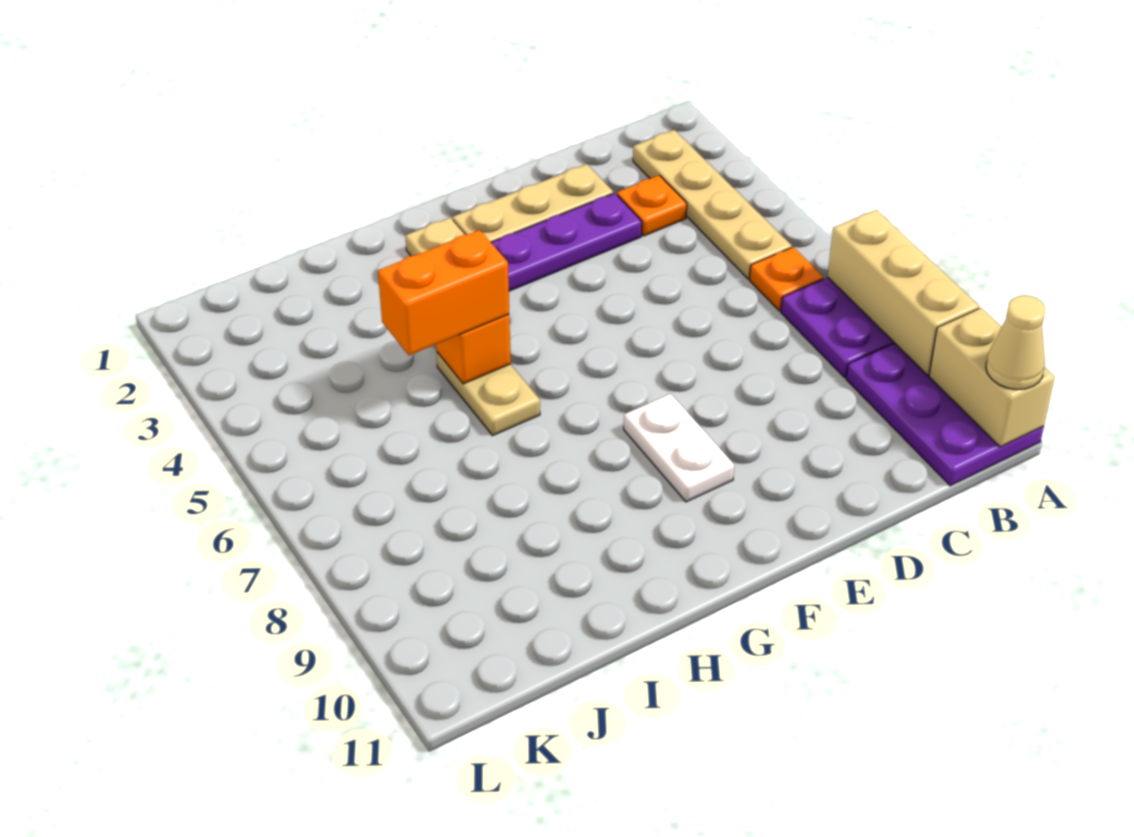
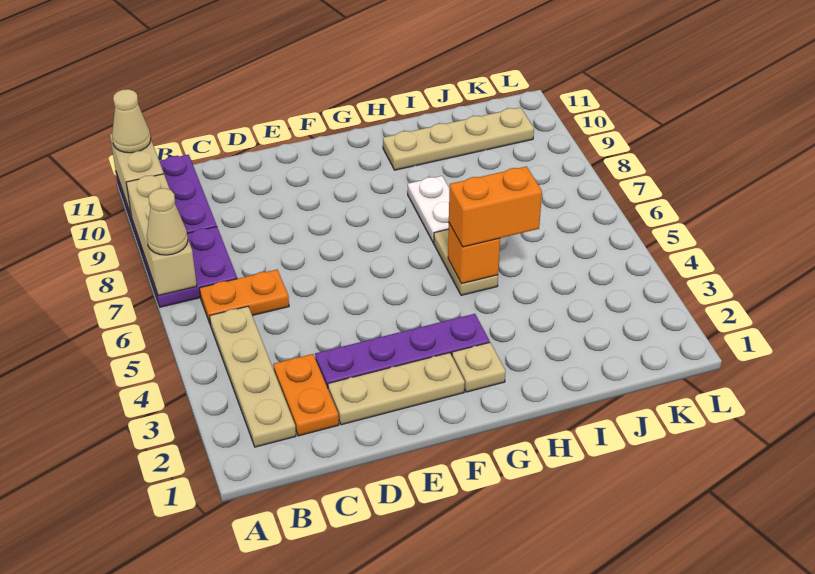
none -> tan 1x1 cone [147,188,188,255]
orange 1x1 plate [750,247,824,311] -> orange 1x2 plate [199,270,289,325]
orange 1x1 plate [617,175,687,236] -> orange 1x2 plate [273,354,339,436]
white 1x2 plate [624,394,734,502] -> white 1x2 plate moved to [408,176,449,243]
none -> tan 1x4 plate [383,108,534,170]

